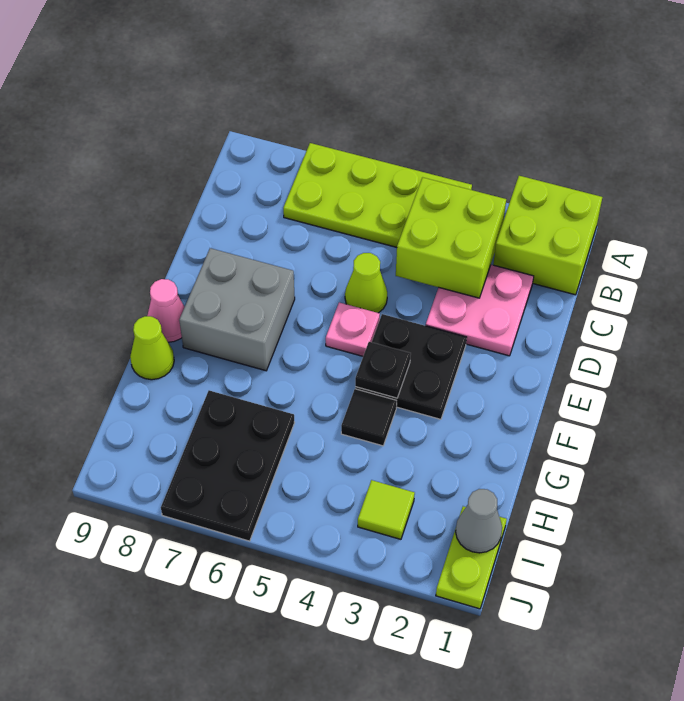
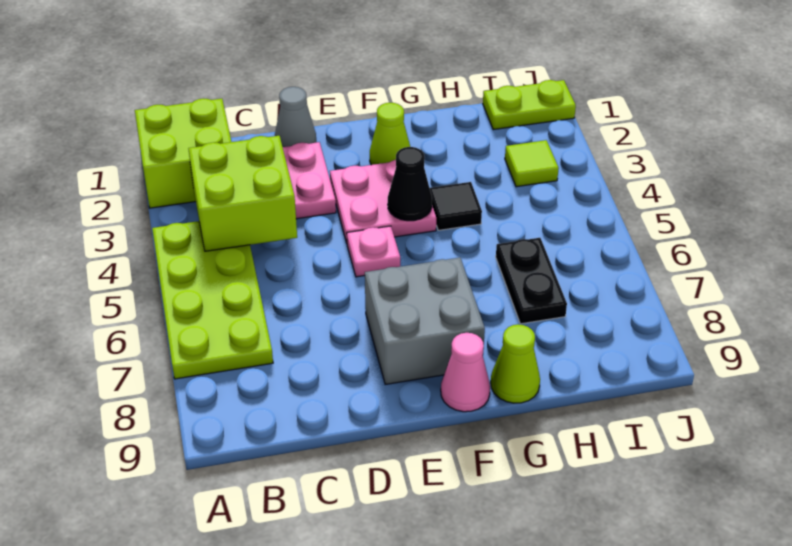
lime 1x1 cone [345,253,387,313] -> lime 1x1 cone moved to [370,103,410,165]
black 2x2 plate [355,314,467,419] -> pink 2x2 plate [330,160,436,243]
black 1x1 plate [355,342,411,398] -> black 1x1 cone [388,147,432,221]
black 2x3 plate [161,390,295,541] -> black 1x2 plate [496,238,567,324]
grey 1x1 cone [456,489,502,553] -> grey 1x1 cone moved to [275,87,316,147]

